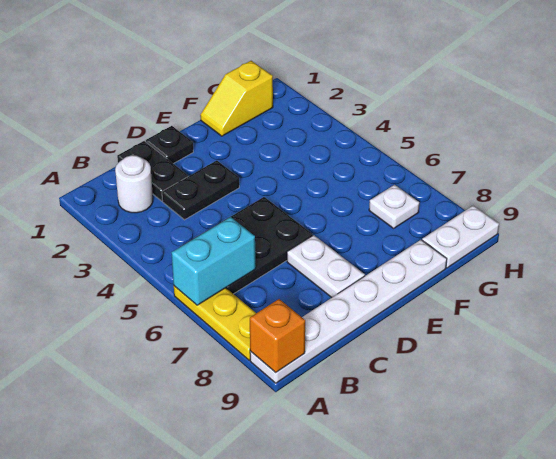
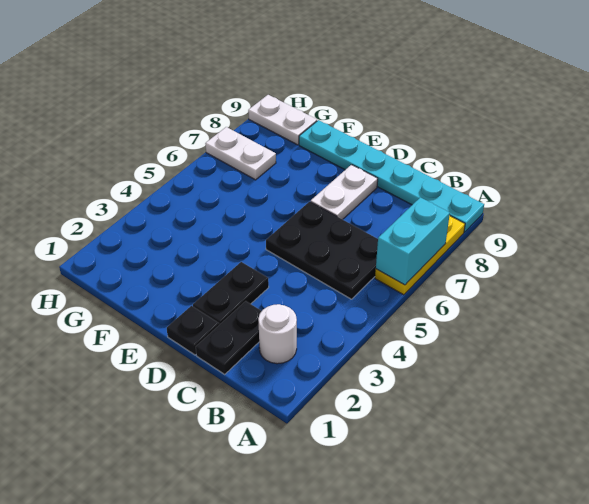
cyan 1x2 brick [172,217,256,305] -> cyan 1x2 brick turned to [376,197,450,285]
white 1x6 plate [250,240,447,383] -> cyan 1x6 plate [299,120,484,232]
orange 1x1 brick [250,299,305,372] -> none
black 1x2 plate [162,160,239,220] -> black 1x2 plate turned to [193,262,269,325]
yellow 1x2 slope [200,61,273,136] -> none
white 1x1 plate [369,185,419,228] -> white 1x2 plate [205,127,276,180]

